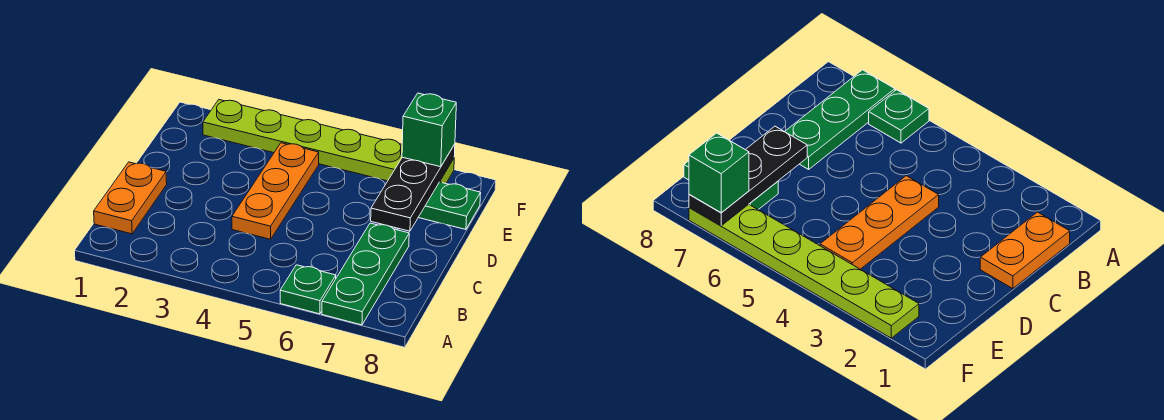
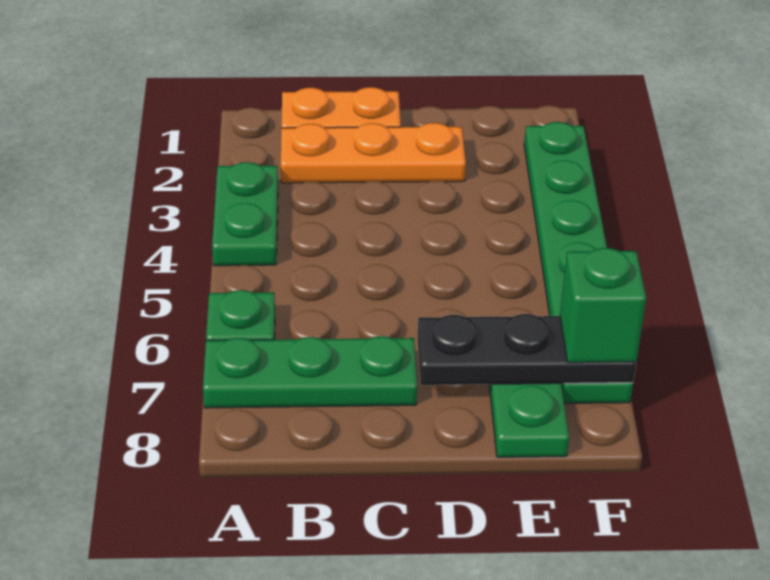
none -> green 1x2 plate [212,162,278,266]
orange 1x3 plate [232,143,319,239] -> orange 1x3 plate moved to [281,123,466,183]
lime 1x6 plate [203,100,454,184] -> green 1x6 plate [524,122,633,404]

